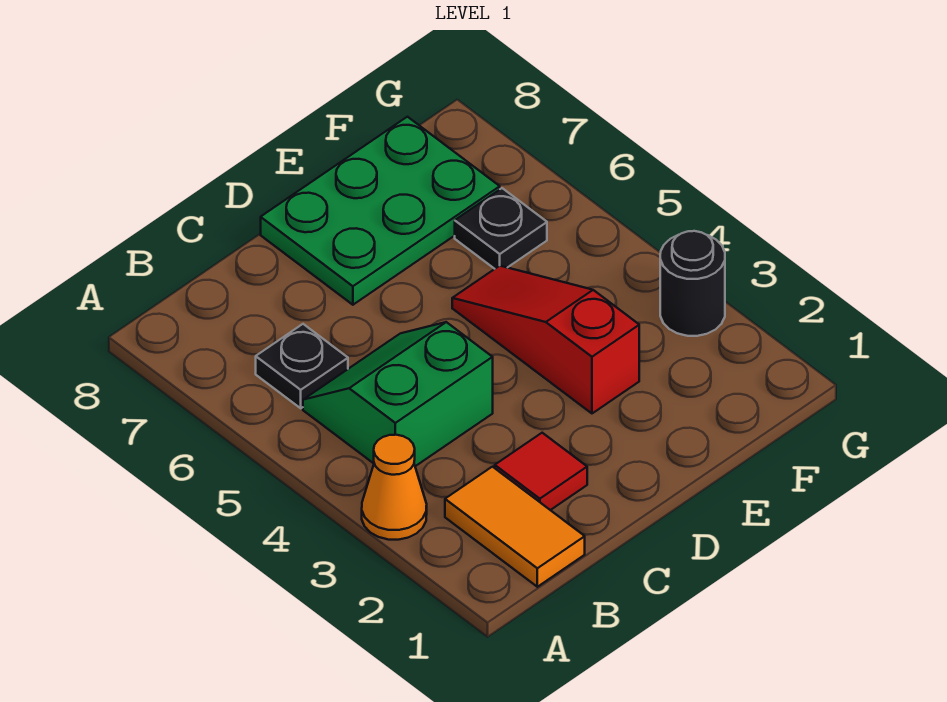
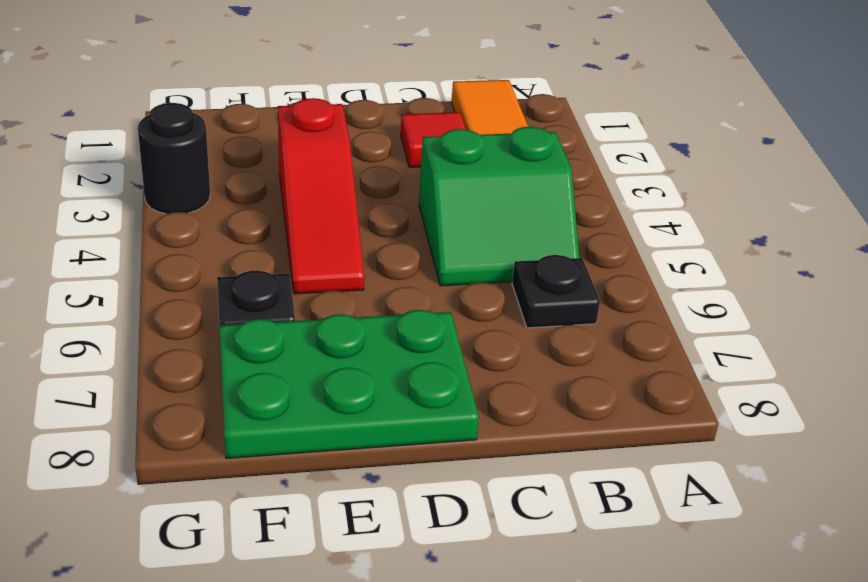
orange 1x1 cone [362,435,427,540] -> none

